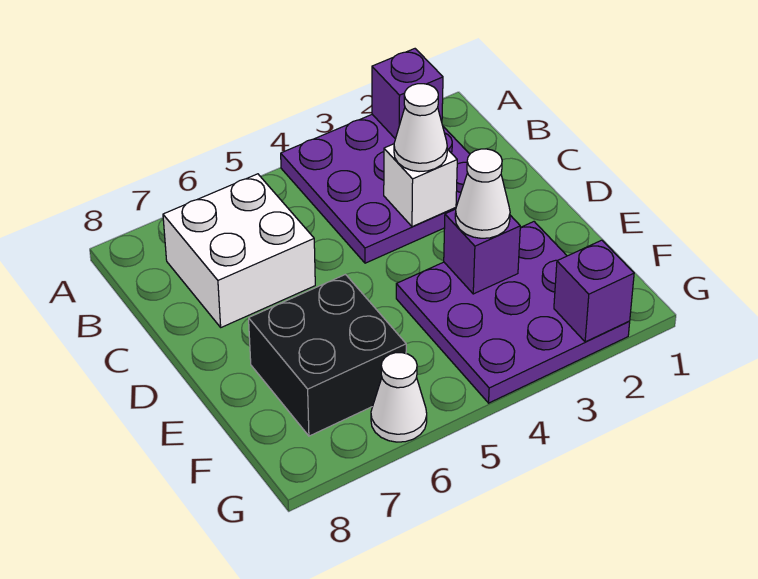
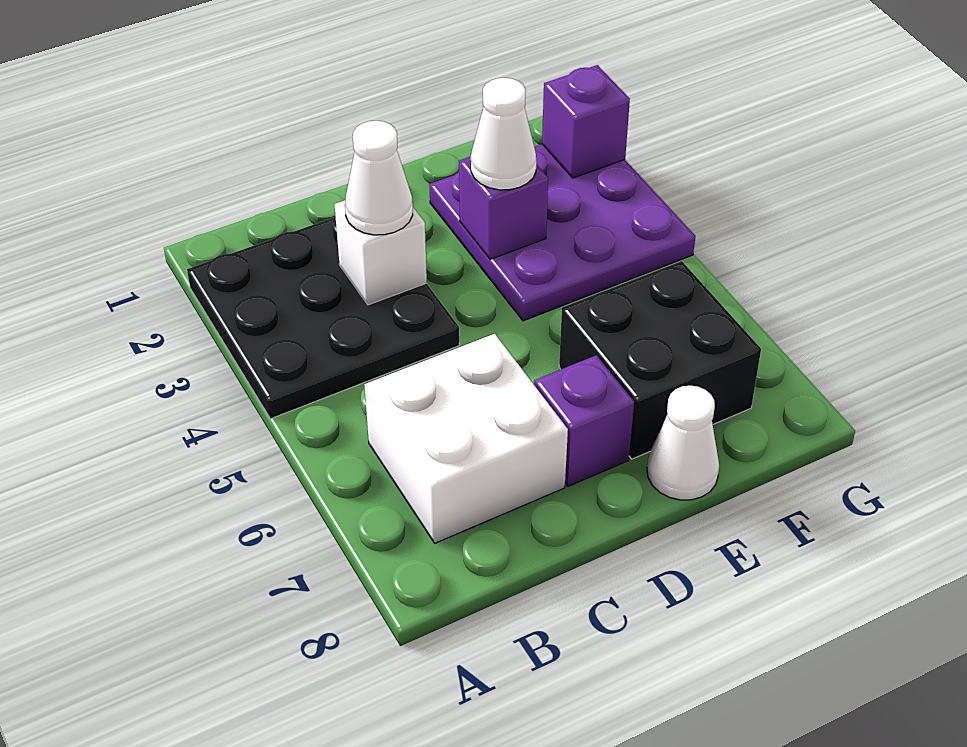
purple 3x3 plate [281,114,470,263] -> black 3x3 plate [187,217,459,419]
purple 1x1 brick [372,49,443,139] -> purple 1x1 brick moved to [534,355,634,486]
white 1x1 cone [371,353,427,442] -> white 1x1 cone moved to [647,386,719,500]

